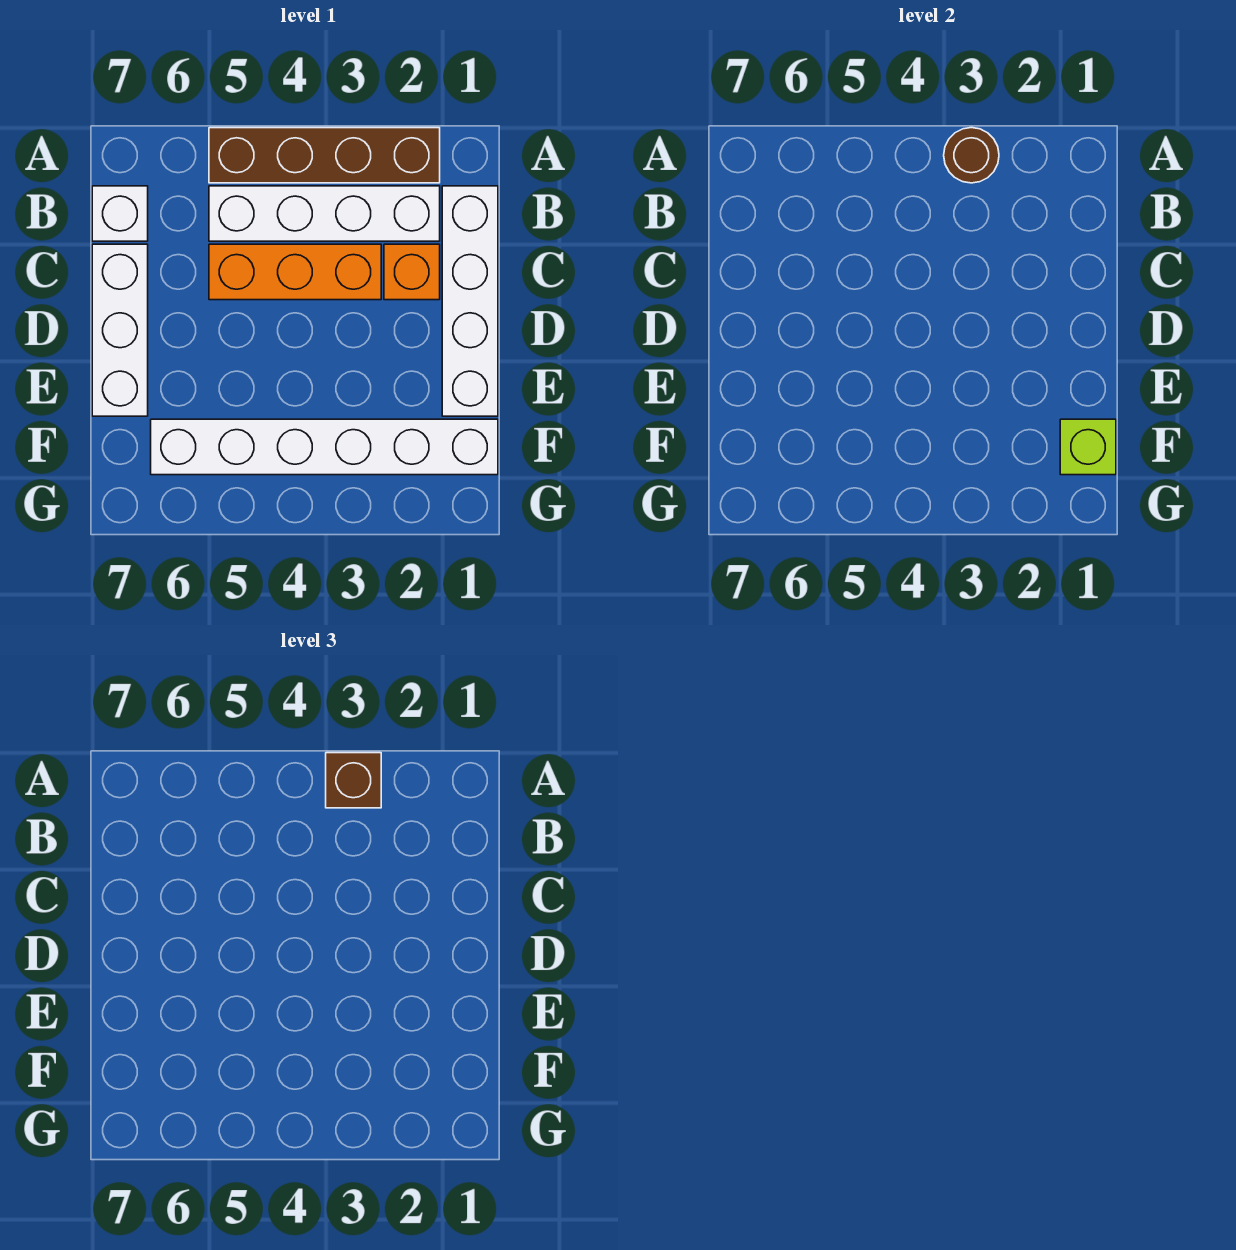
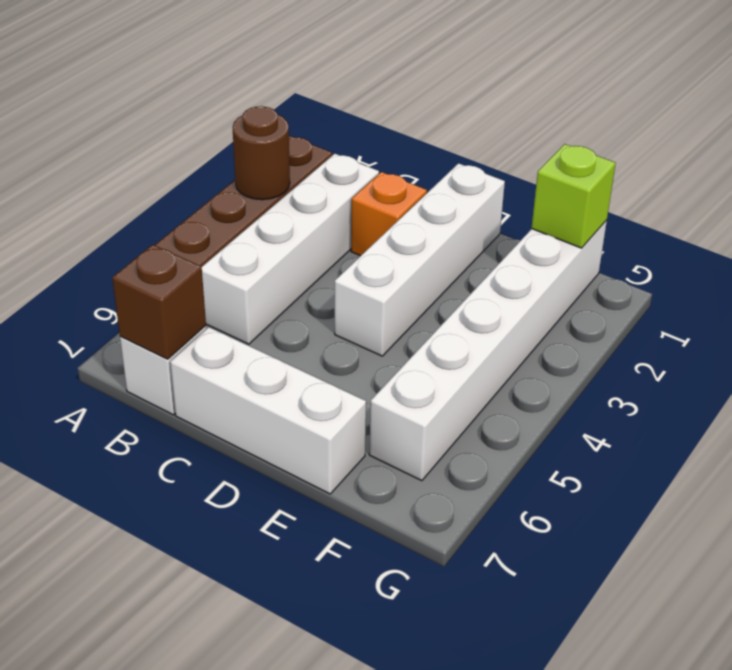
brown 1x1 brick [326,753,381,808] -> brown 1x1 brick moved to [112,245,206,359]
white 1x4 brick [442,186,498,416] -> white 1x4 brick turned to [335,163,505,356]
orange 1x3 brick [209,244,381,300] -> none

